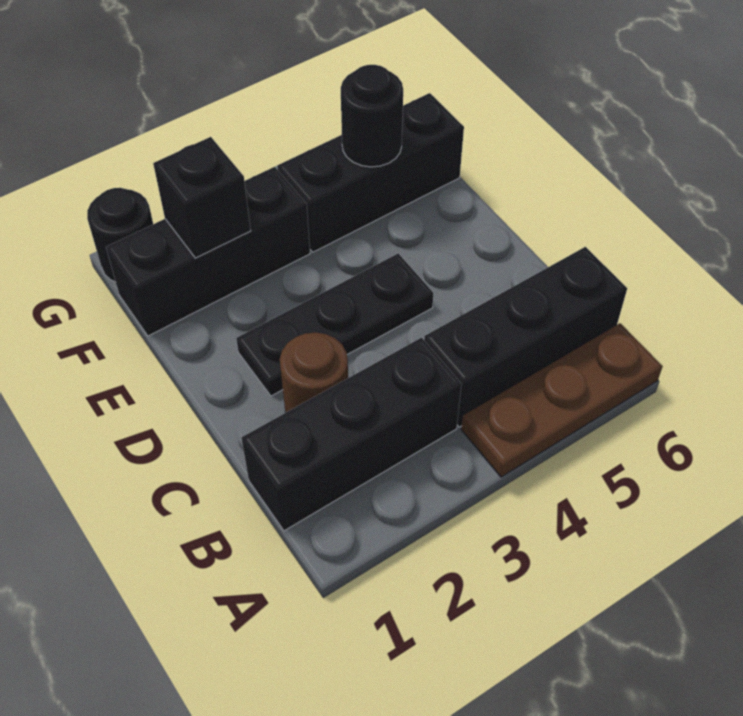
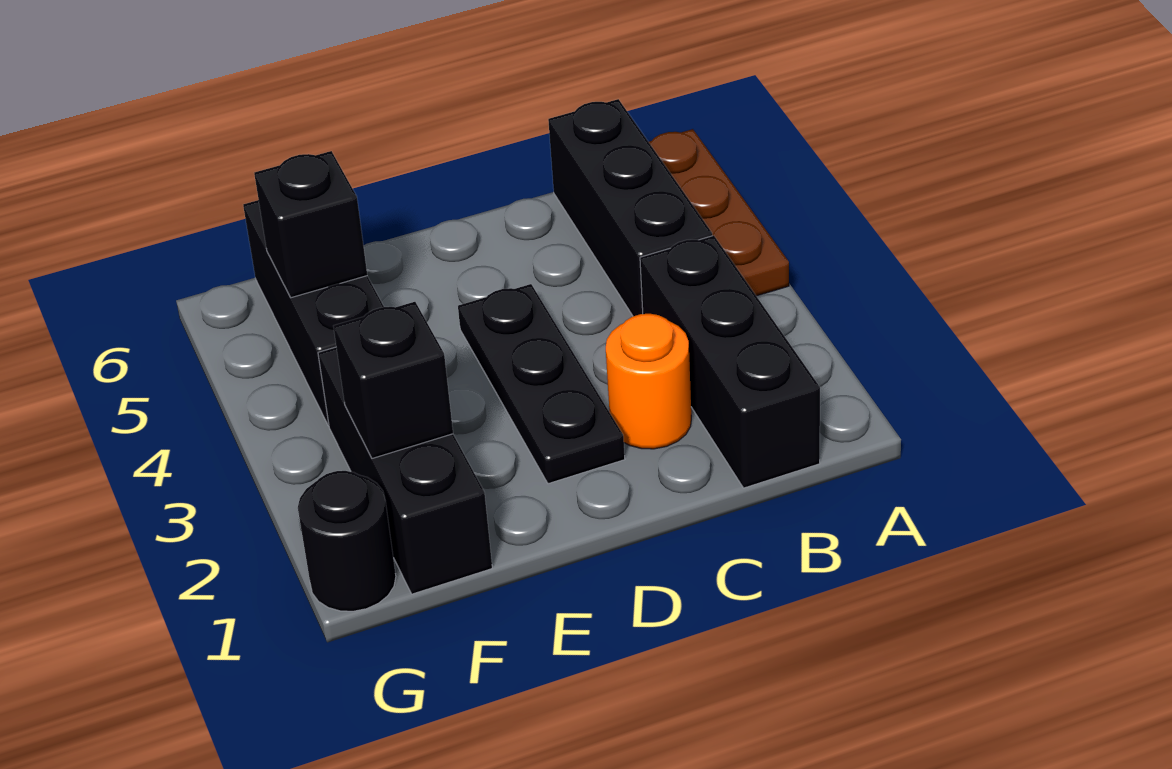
brown 1x1 round brick [280,332,348,413] -> orange 1x1 round brick [606,314,691,449]
black 1x1 round brick [341,65,403,167] -> black 1x1 brick [254,151,367,298]

